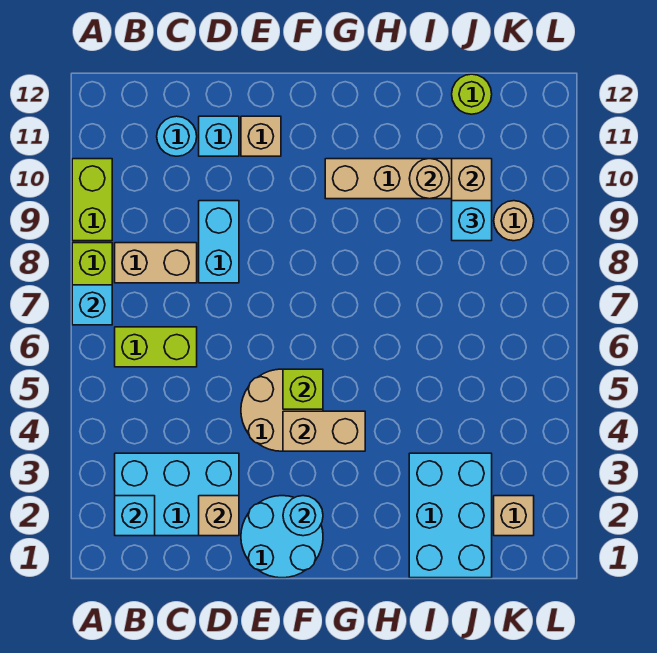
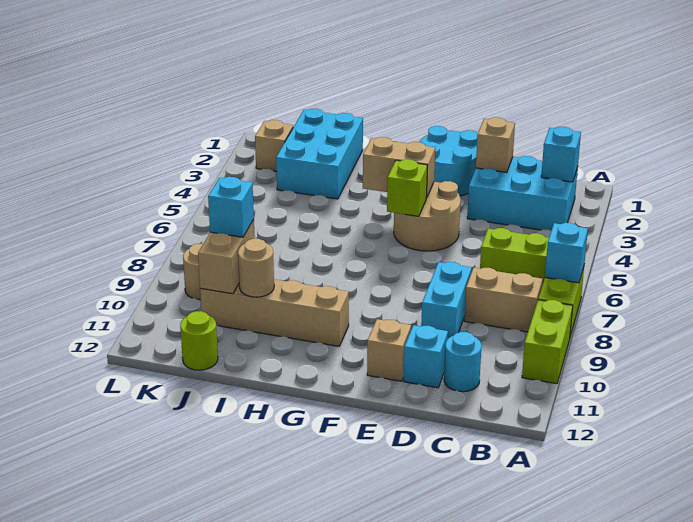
cyan 1x1 round brick [283,496,323,536] -> none

